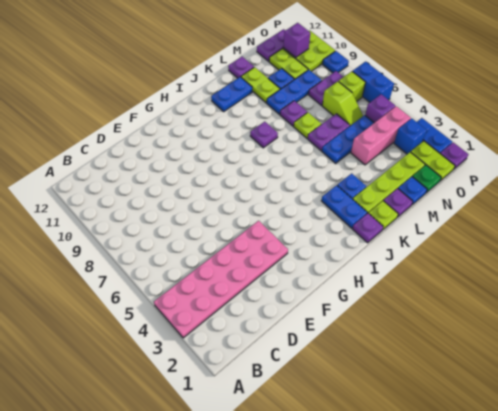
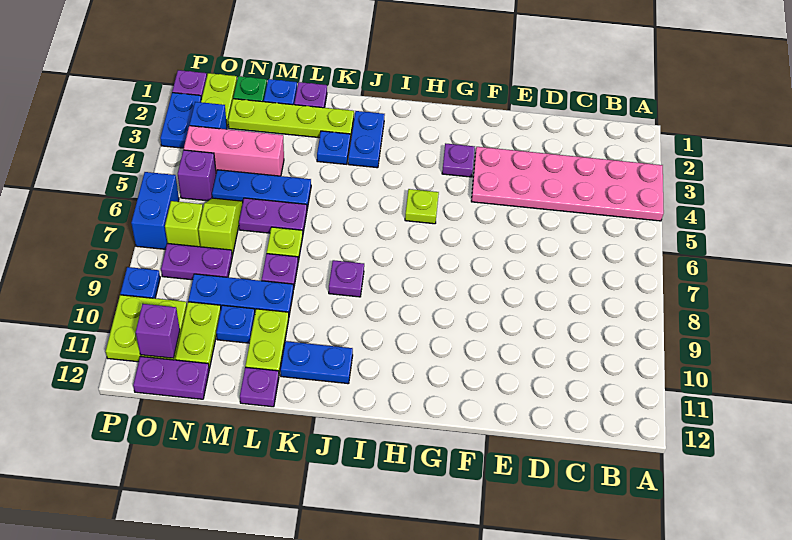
purple 1x1 plate [352,213,383,243] -> purple 1x1 plate moved to [442,143,475,177]
lime 1x1 plate [369,201,398,230] -> lime 1x1 plate moved to [405,189,439,224]

